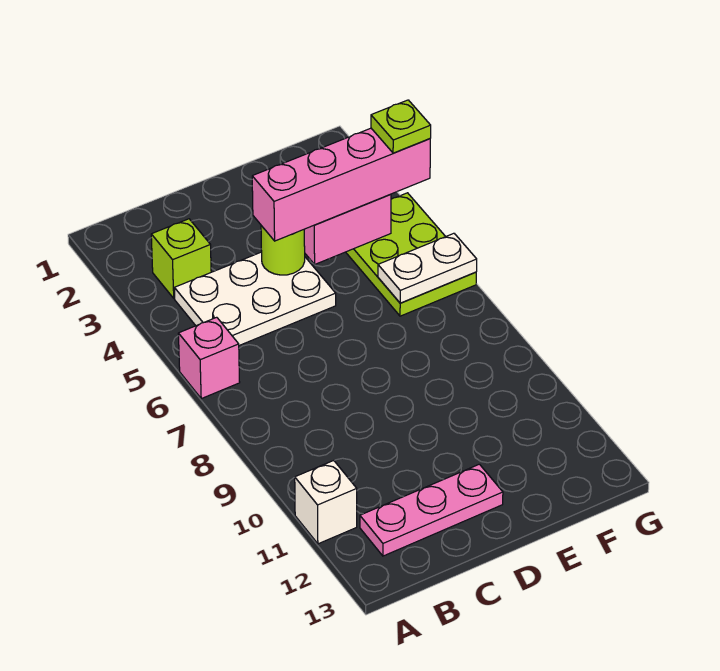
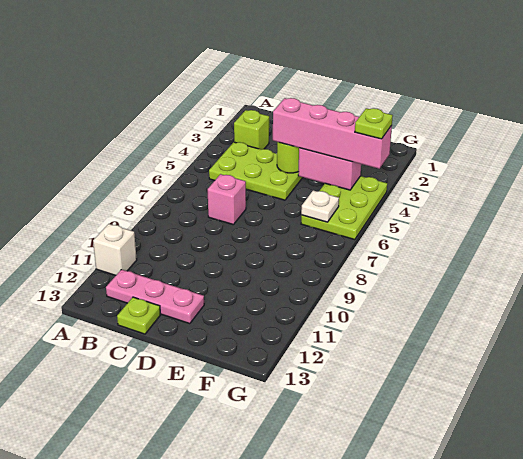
pink 1x1 brick [178,317,240,399] -> pink 1x1 brick moved to [208,174,246,225]
white 2x3 plate [174,252,336,345] -> lime 2x3 plate [209,142,303,200]
none -> lime 1x1 plate [117,297,160,334]
white 1x2 plate [378,233,477,303] -> white 1x1 plate [301,190,339,222]

